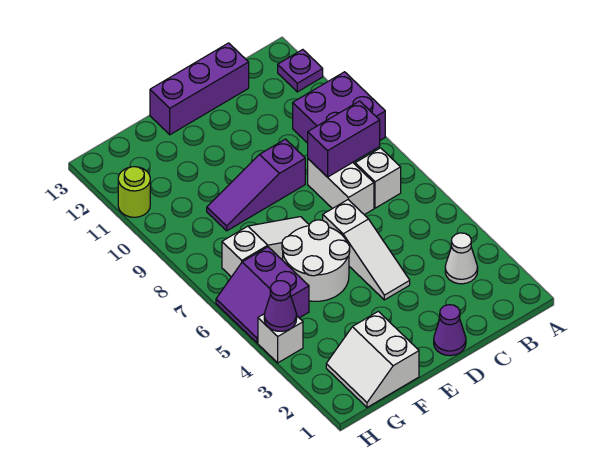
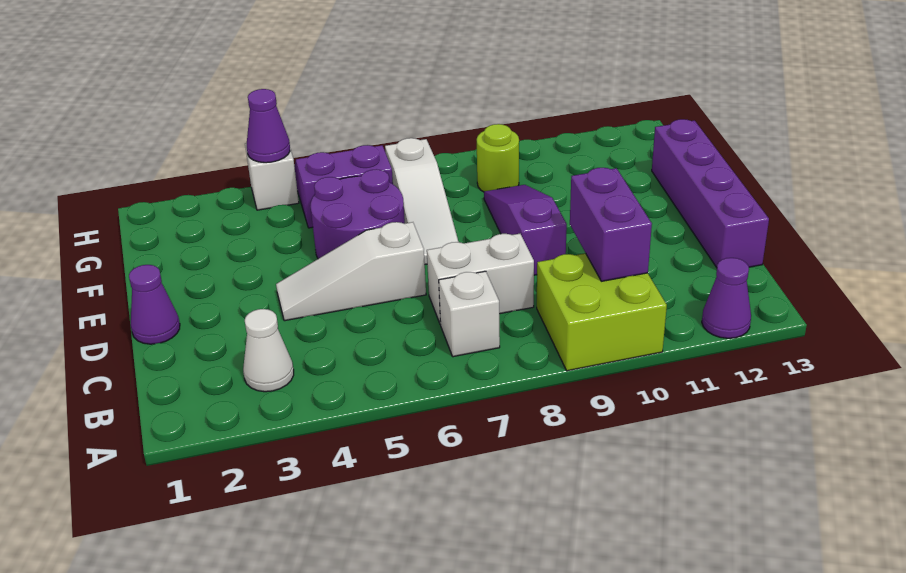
purple 2x2 brick [293,72,385,143] -> lime 2x2 brick [537,253,667,371]
purple 1x1 plate [278,50,323,92] -> purple 1x1 cone [702,258,751,338]
purple 1x2 brick [308,101,380,177] -> purple 1x2 brick moved to [570,168,652,281]
purple 1x3 brick [150,43,249,135] -> purple 1x4 brick [652,119,769,268]
white 2x2 round brick [282,220,350,301] -> purple 2x2 round brick [310,169,405,259]
white 2x2 slope [326,311,419,407] -> none
lime 1x1 round brick [118,167,150,217] -> lime 1x1 round brick moved to [477,124,519,192]

